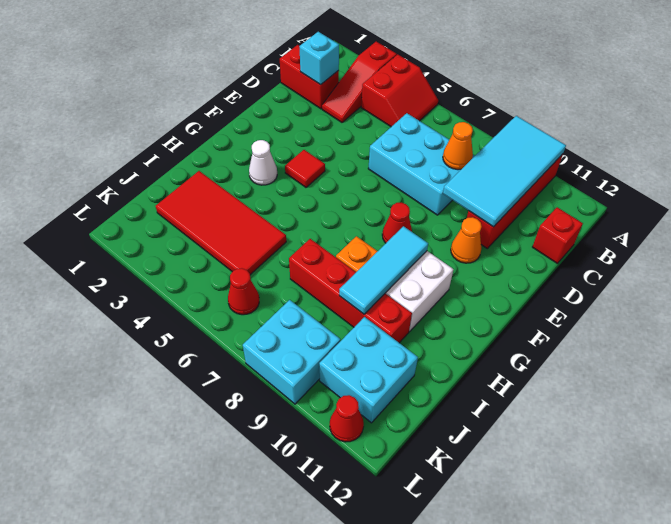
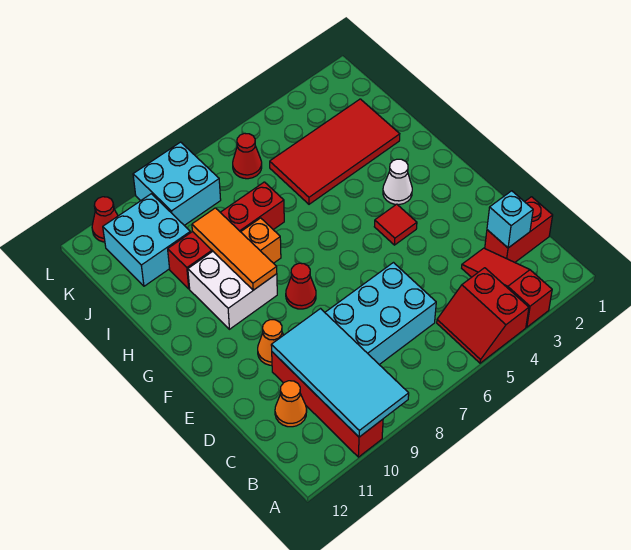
orange 1x1 cone [443,122,473,170] -> orange 1x1 cone moved to [275,381,307,427]
red 1x1 brick [533,207,583,264] -> none
cyan 1x3 tile [339,226,428,314] -> orange 1x3 tile [192,208,277,290]

